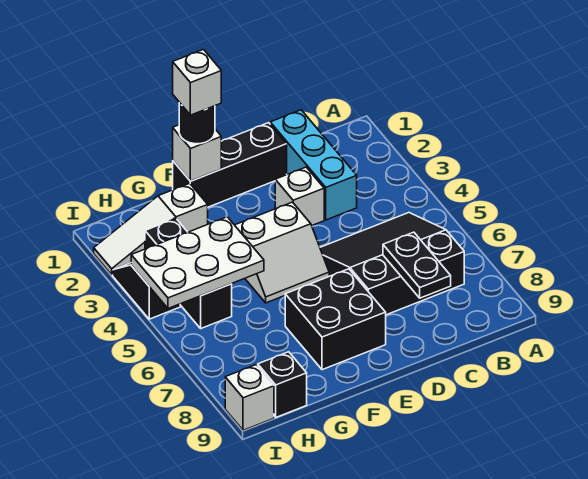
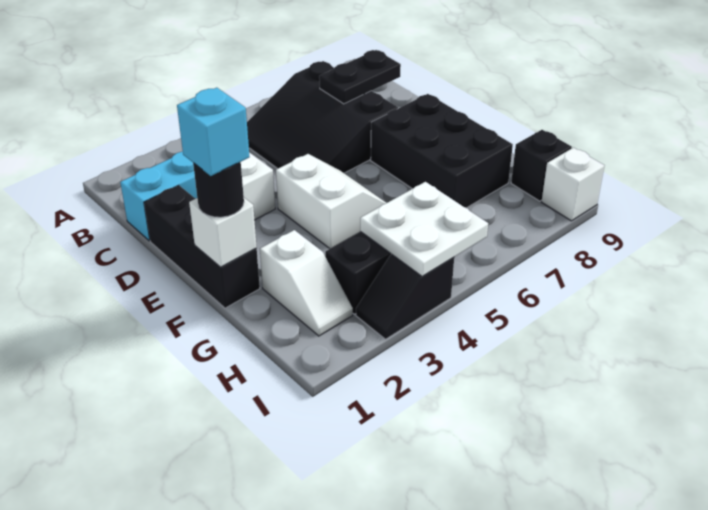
black 2x2 brick [285,269,386,370] -> black 2x3 brick [371,94,513,208]
white 1x1 brick [173,50,221,115] -> cyan 1x1 brick [177,88,250,176]
white 1x3 slope [94,183,208,275] -> white 1x2 slope [260,230,353,336]
white 2x3 plate [131,217,264,308] -> white 2x2 plate [360,182,488,277]

